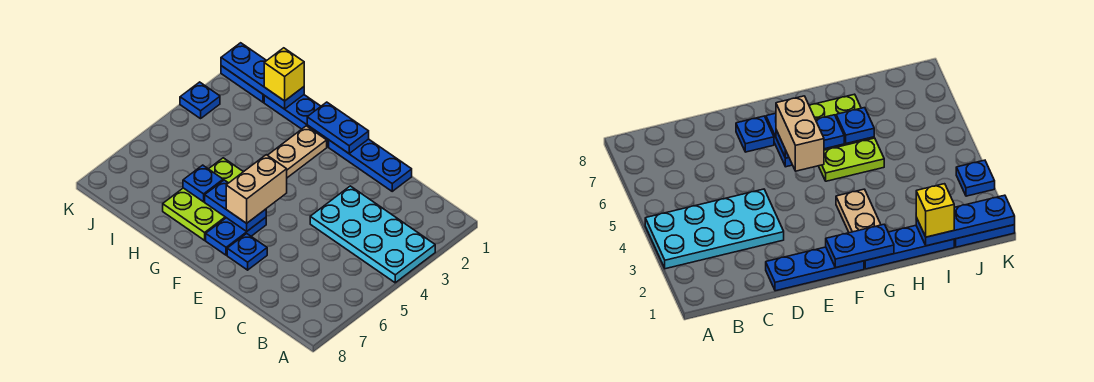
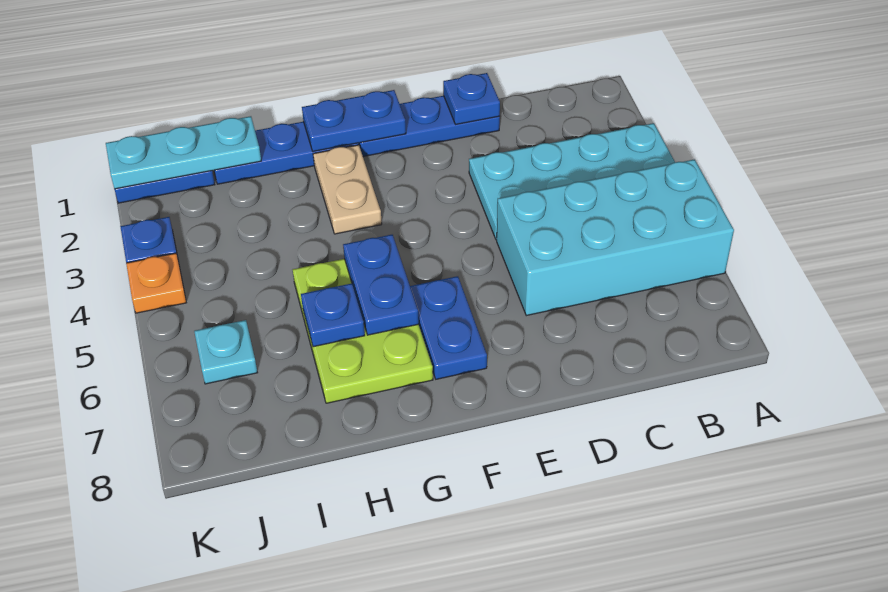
none -> cyan 2x4 brick [497,159,734,316]
blue 1x1 plate [227,234,267,270] -> blue 1x1 plate moved to [443,73,500,124]
tan 1x2 brick [226,155,287,223] -> none
blue 1x2 plate [205,180,266,232] -> blue 1x2 plate turned to [343,235,419,335]
blue 1x3 plate [221,43,304,109] -> cyan 1x3 plate [106,116,261,189]
yellow 1x1 brick [264,48,304,101] -> none
none -> cyan 1x1 plate [194,320,258,384]
none -> orange 1x1 plate [126,253,186,313]

